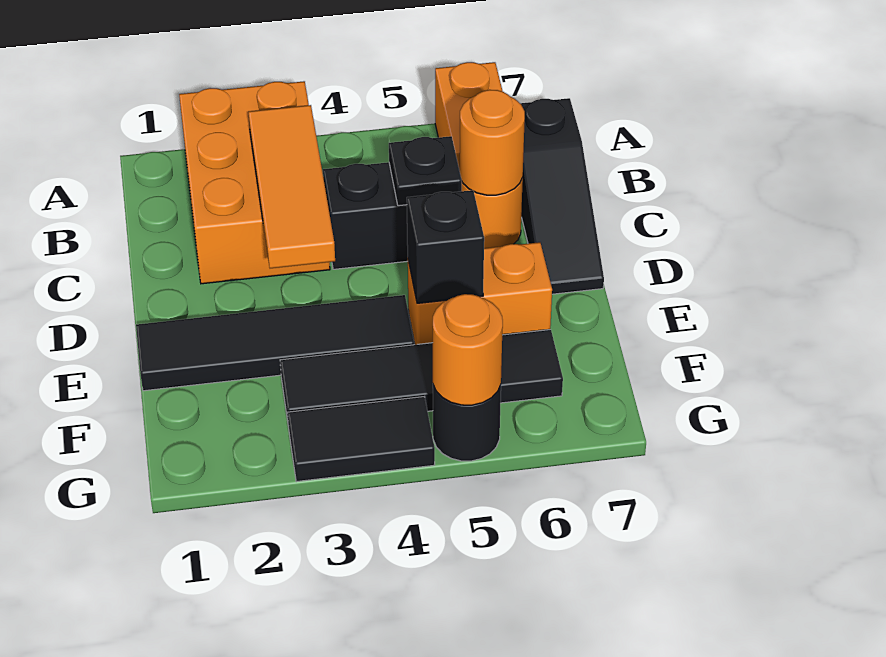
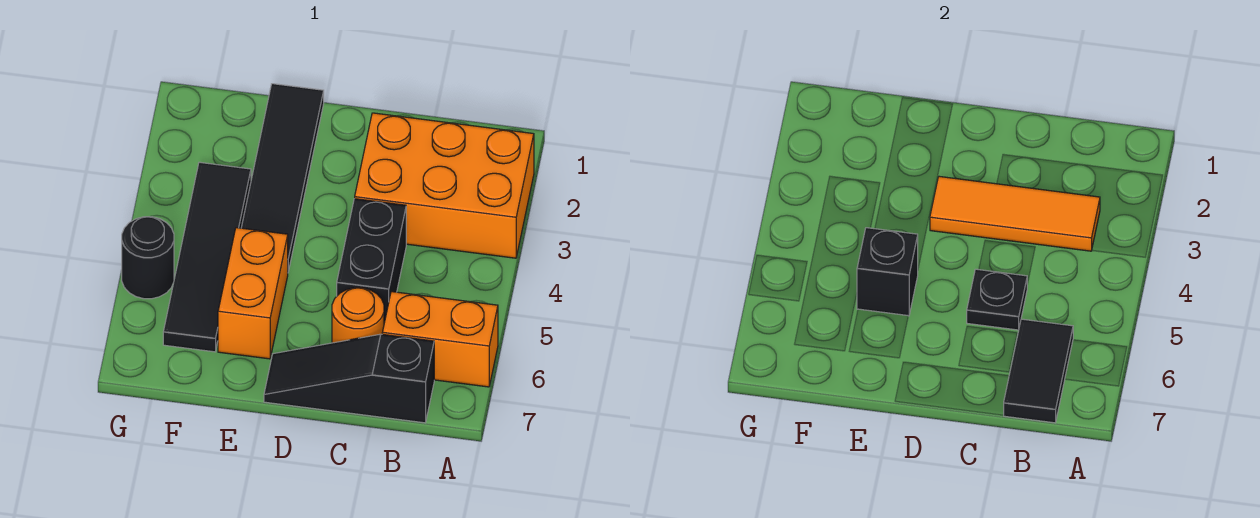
orange 1x1 round brick [460,90,525,195] -> none
black 1x2 tile [288,397,435,482] -> black 1x2 tile moved to [1004,319,1073,423]
orange 1x1 round brick [433,294,503,405] -> none

